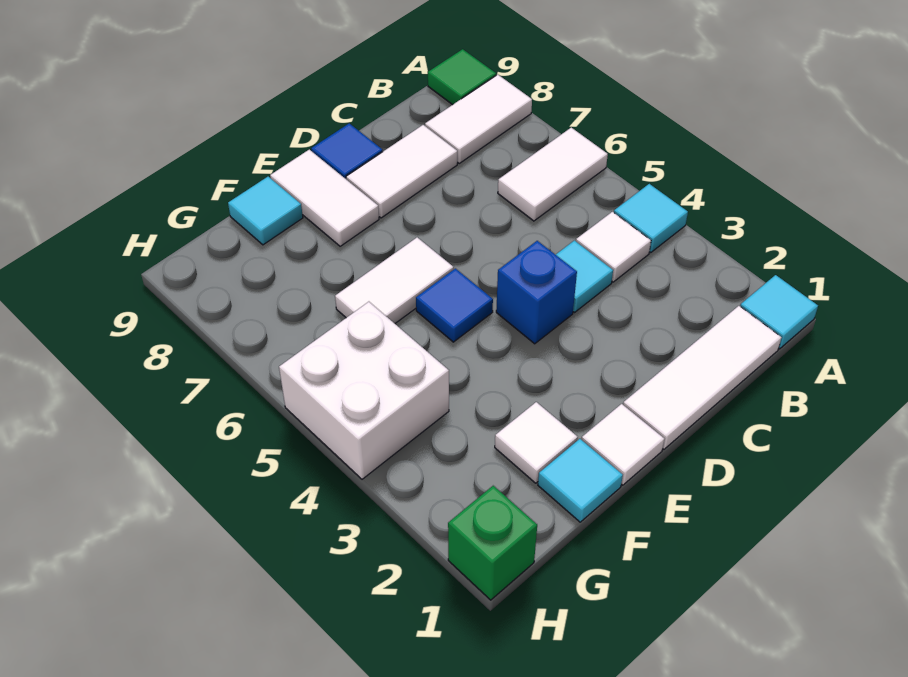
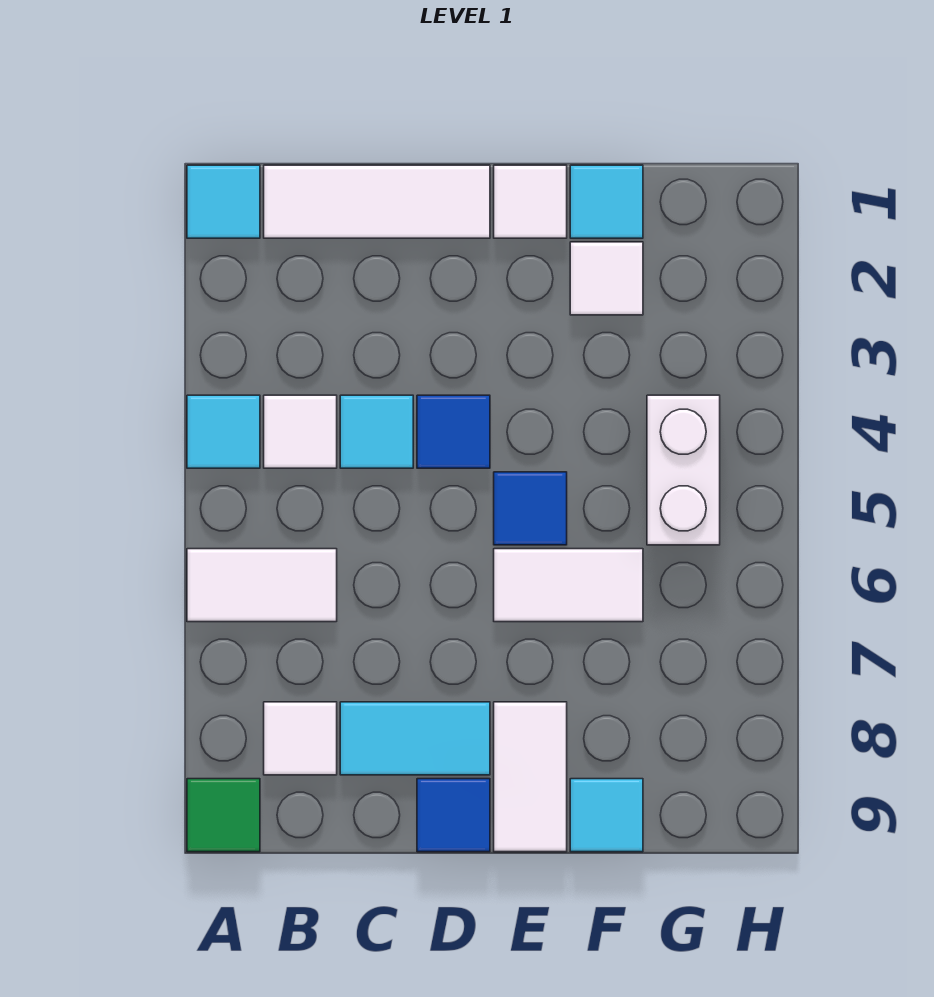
white 1x2 tile [425,75,532,163] -> white 1x1 tile [264,702,337,775]
white 1x2 tile [346,125,457,218] -> cyan 1x2 tile [340,702,490,775]
blue 1x1 brick [496,241,577,344] -> blue 1x1 tile [417,395,490,468]
white 2x2 brick [279,302,449,479] -> white 1x2 brick [647,395,720,545]
green 1x1 brick [448,486,537,600] -> none

